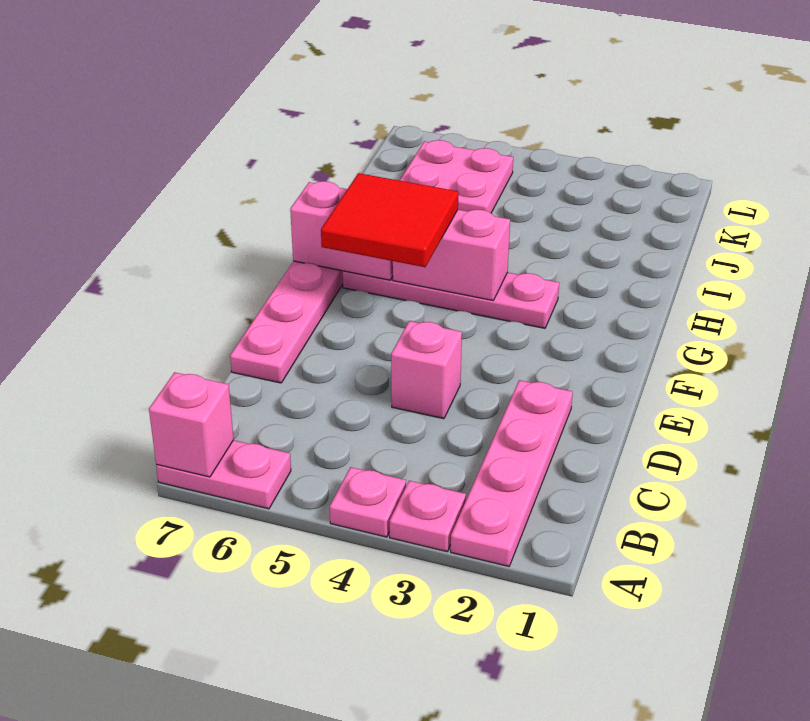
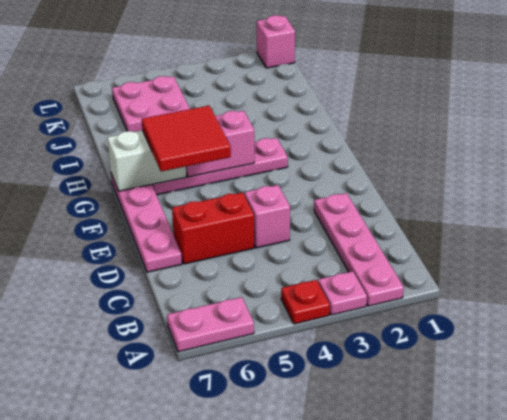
pink 1x1 plate [330,467,406,537] -> red 1x1 plate [281,280,330,324]
pink 1x1 brick [149,372,234,477] -> pink 1x1 brick moved to [257,15,295,68]
none -> red 1x2 brick [172,193,254,264]
pink 1x2 brick [290,181,393,280] -> white 1x2 brick [107,130,186,191]

